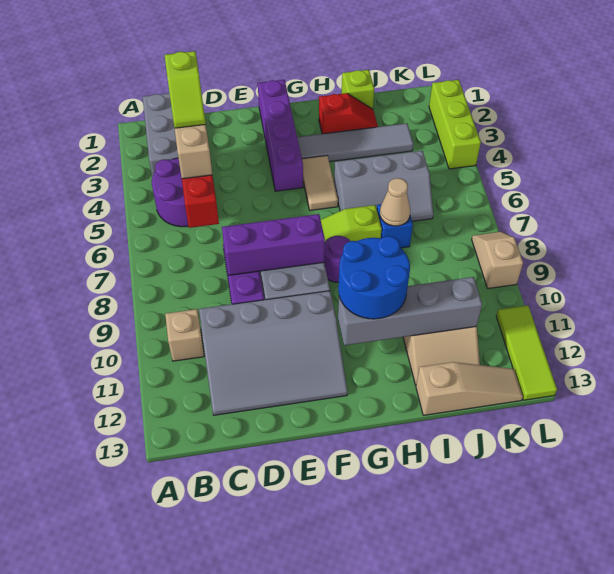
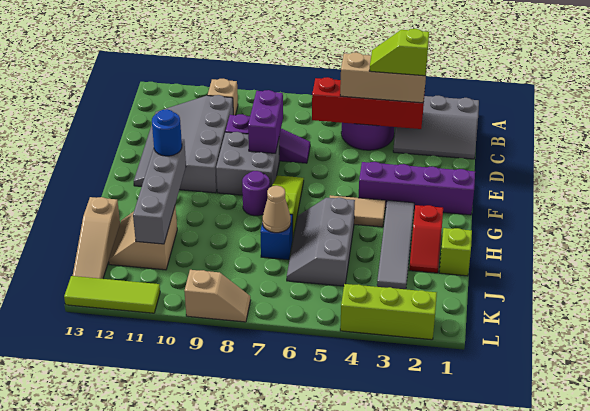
purple 1x3 brick [222,214,325,275] -> purple 1x2 brick [248,90,283,154]
blue 2x2 round brick [338,236,410,319] -> blue 1x1 round brick [152,109,182,156]

